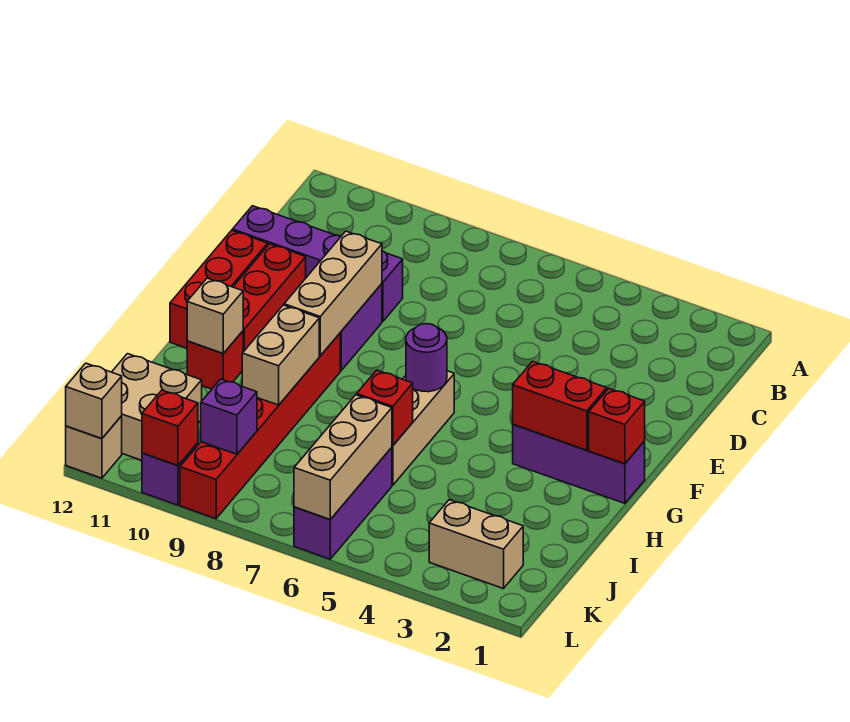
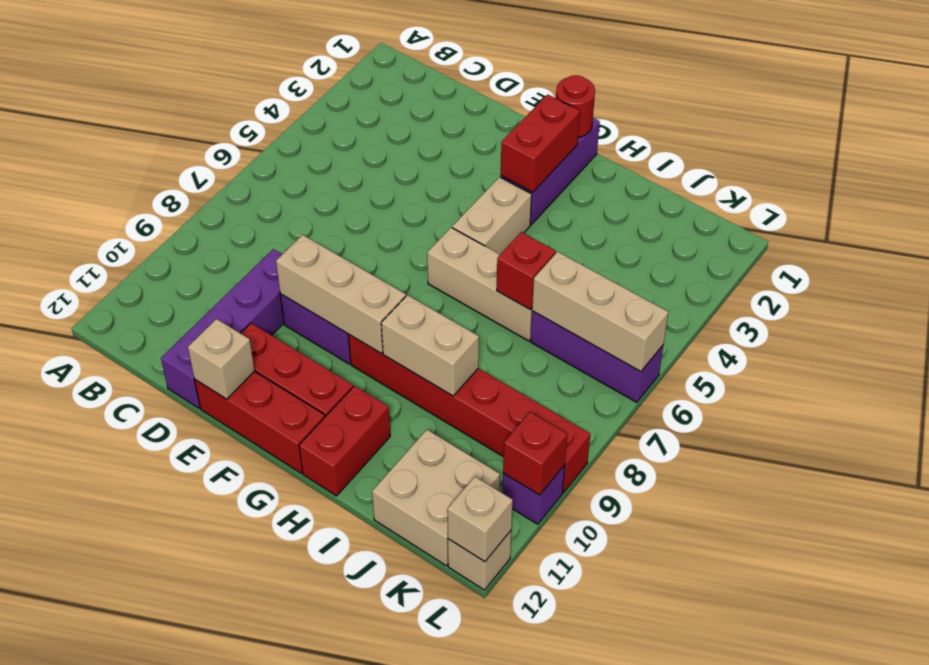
red 1x1 brick [589,388,645,464] -> red 1x1 round brick [556,75,595,137]
purple 1x1 round brick [406,324,447,392] -> none
red 1x1 brick [187,331,243,389] -> red 1x2 brick [299,386,390,496]
tan 1x1 brick [187,278,243,353] -> tan 1x1 brick moved to [188,319,255,399]
tan 1x2 brick [429,500,523,589] -> tan 1x2 brick moved to [452,177,532,254]
purple 1x1 brick [201,379,257,454] -> none

